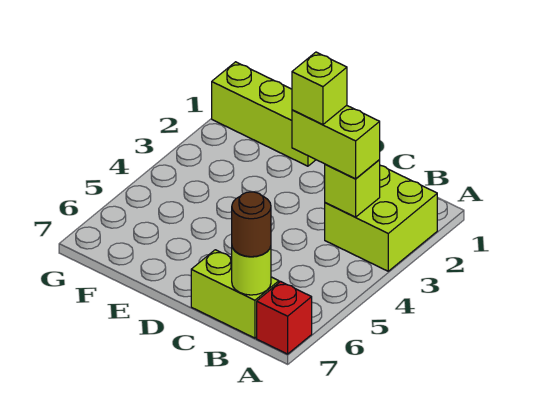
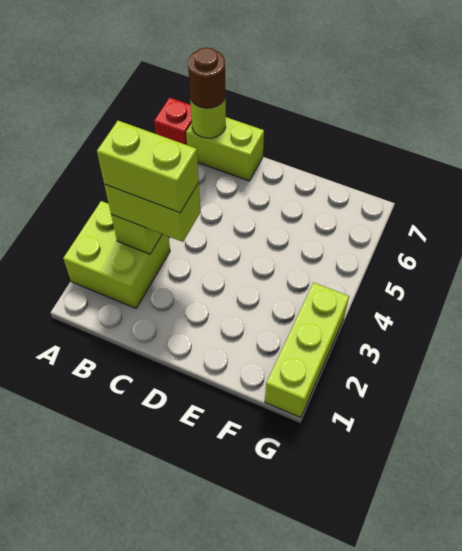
lime 1x1 brick [292,52,347,124] -> lime 1x2 brick [97,121,199,213]
lime 1x3 brick [212,62,316,166] -> lime 1x3 brick turned to [265,282,349,418]

